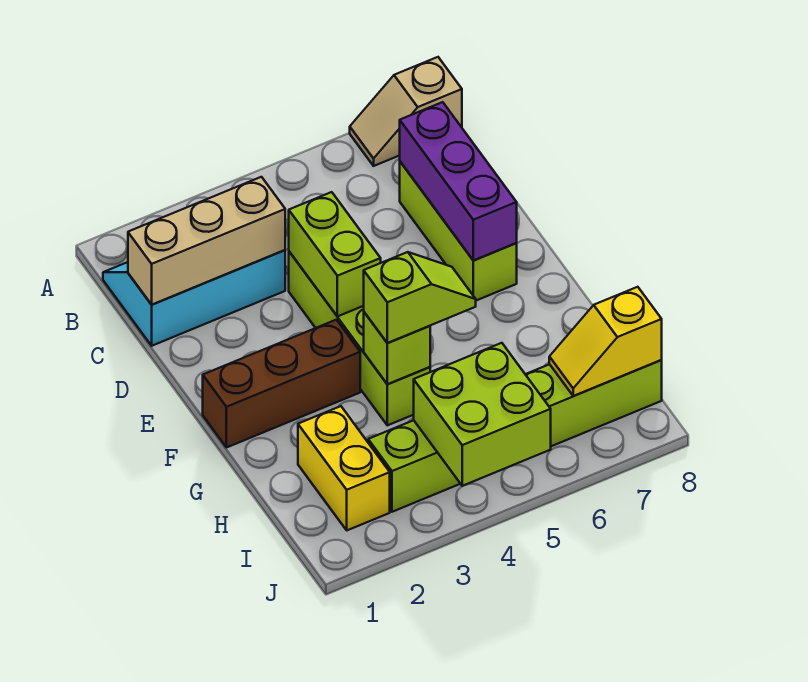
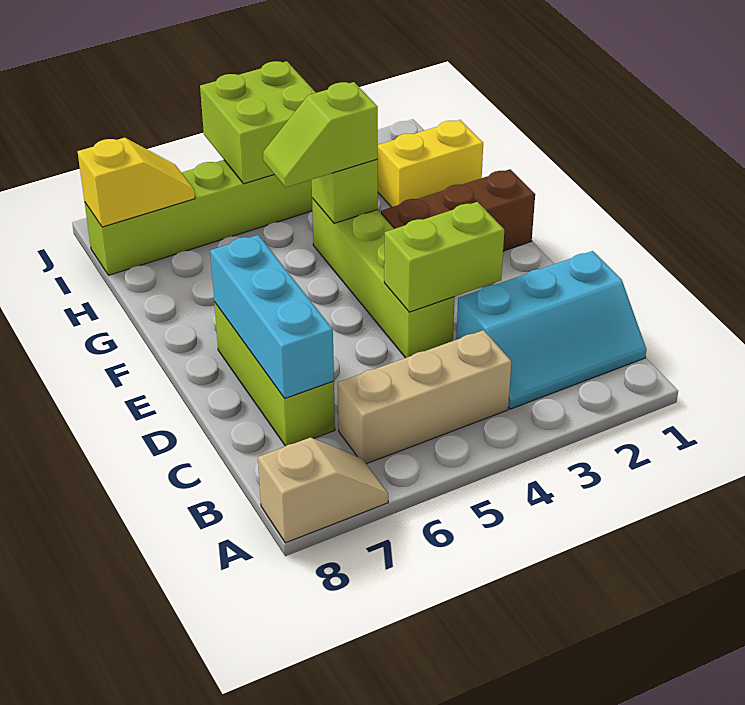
tan 1x3 brick [128,177,285,305] -> tan 1x3 brick moved to [338,330,511,464]
purple 1x3 brick [400,102,517,261] -> cyan 1x3 brick [210,235,334,398]
lime 1x2 brick [289,192,381,316] -> lime 1x2 brick turned to [384,202,504,312]
yellow 1x2 brick [298,406,390,530] -> yellow 1x2 brick turned to [377,120,483,207]

